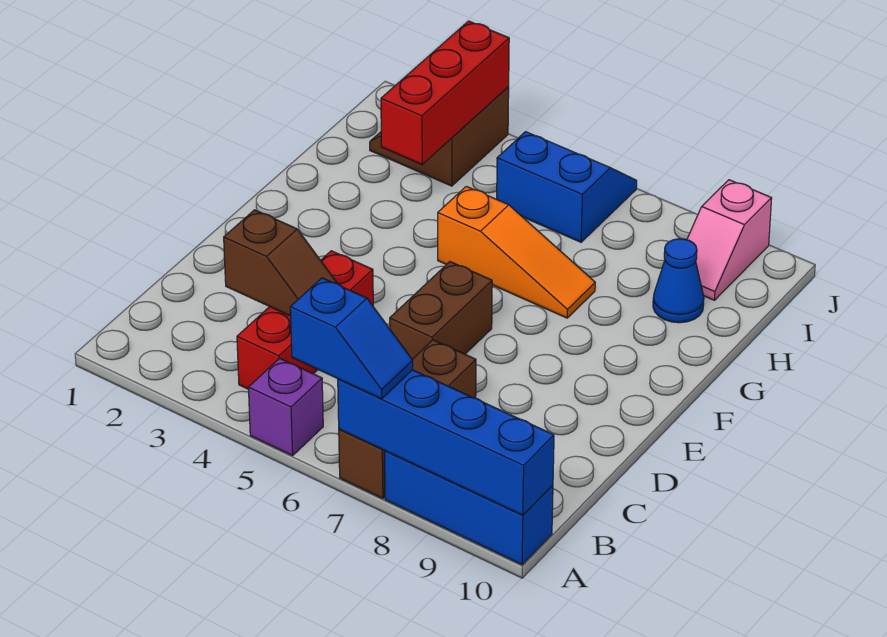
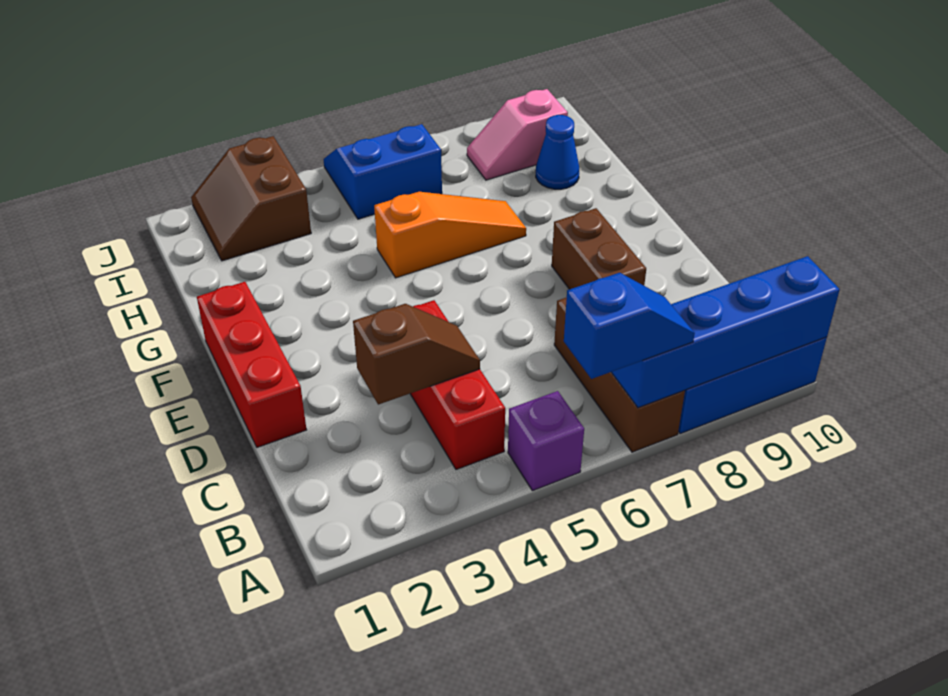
brown 1x2 brick [390,262,492,359] -> brown 1x2 brick moved to [552,208,646,289]
red 1x3 brick [381,21,509,164] -> red 1x3 brick moved to [197,282,307,447]
pink 1x2 slope [687,180,772,300] -> pink 1x2 slope turned to [467,89,568,180]

